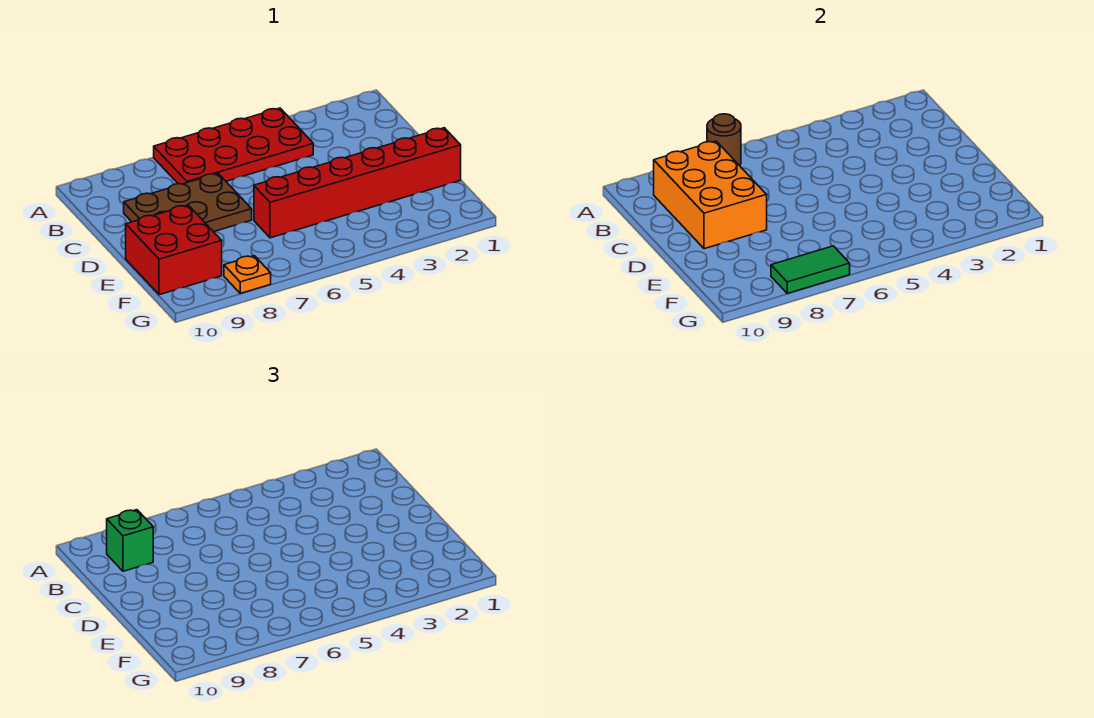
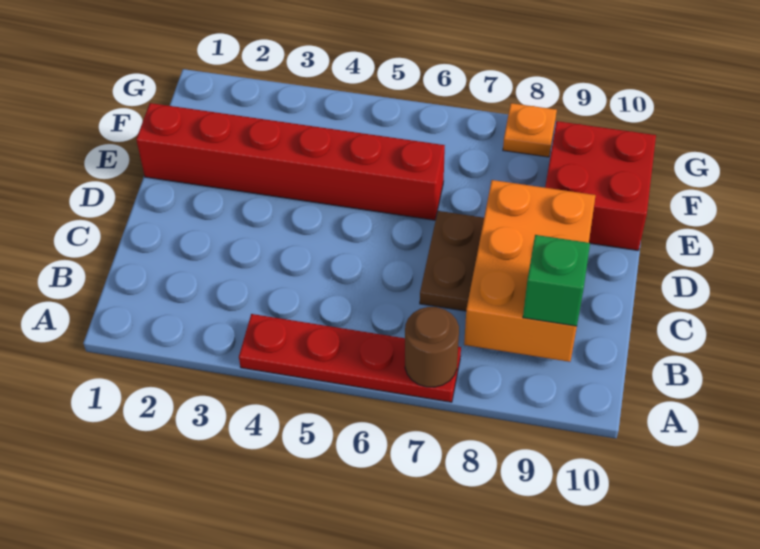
red 2x4 plate [154,108,313,184] -> red 1x4 plate [239,314,461,402]
green 1x2 tile [771,246,850,293] -> none

